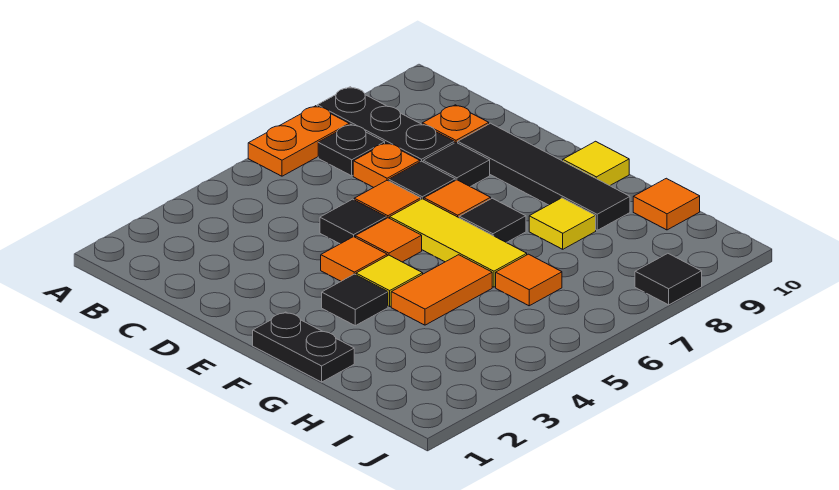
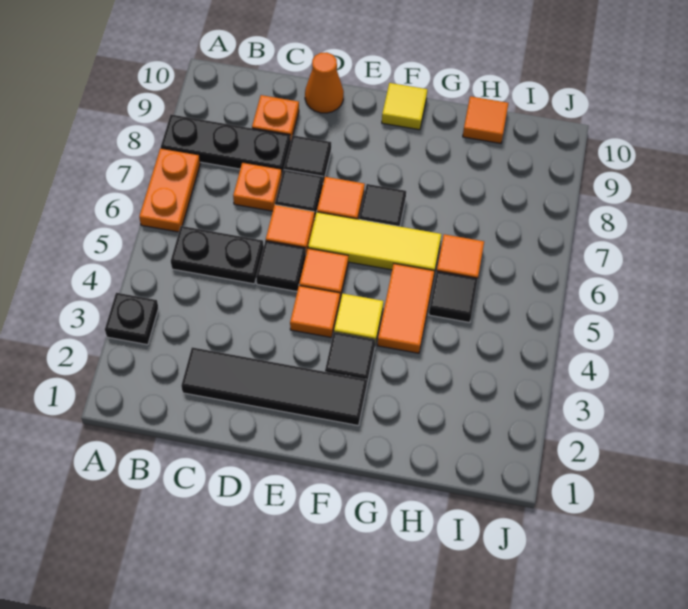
black 1x1 plate [318,124,385,176] -> black 1x1 plate moved to [105,293,158,345]
black 1x4 tile [458,123,630,230] -> black 1x4 tile moved to [181,347,367,426]
none -> orange 1x1 cone [305,52,344,113]
black 1x2 plate [253,312,354,382] -> black 1x2 plate moved to [171,226,264,284]
yellow 1x1 tile [529,198,596,249] -> none
black 1x1 tile [635,253,702,305] -> black 1x1 tile moved to [429,271,478,323]

